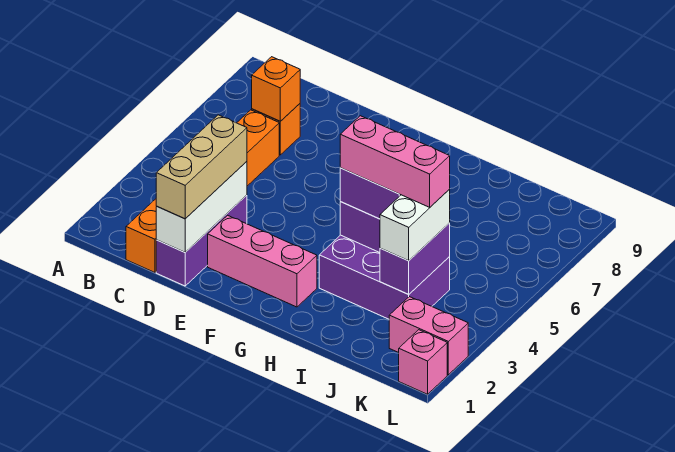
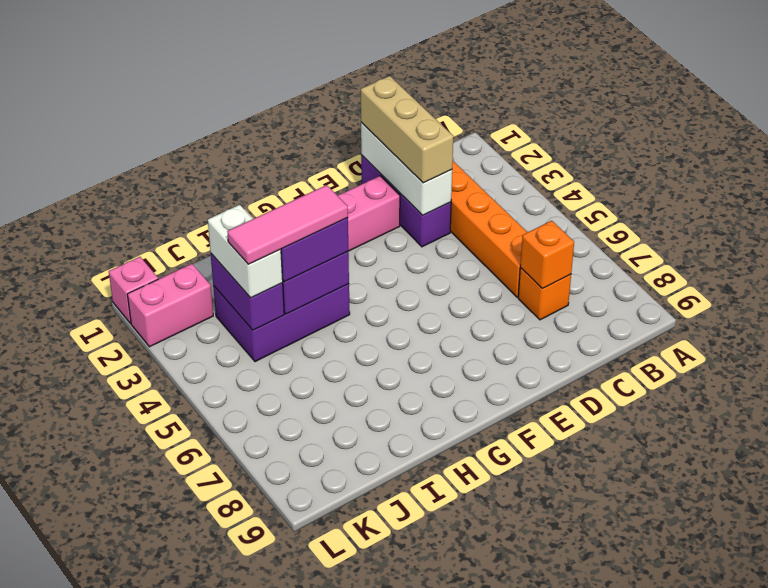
pink 1x3 brick [340,116,450,207] -> pink 1x3 tile [227,185,348,264]

